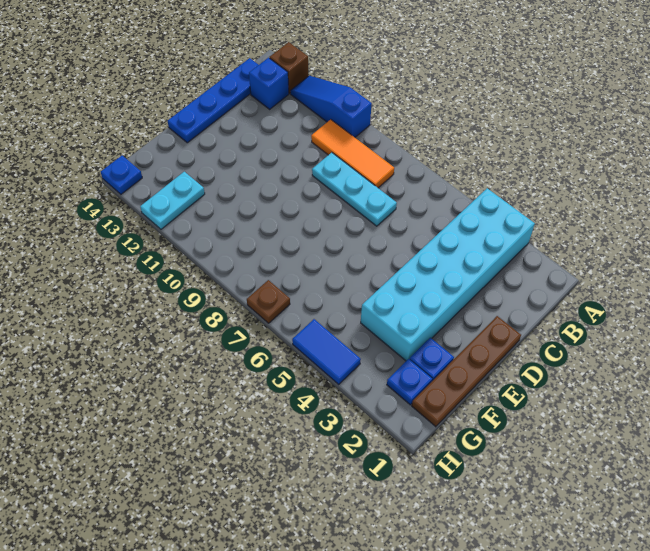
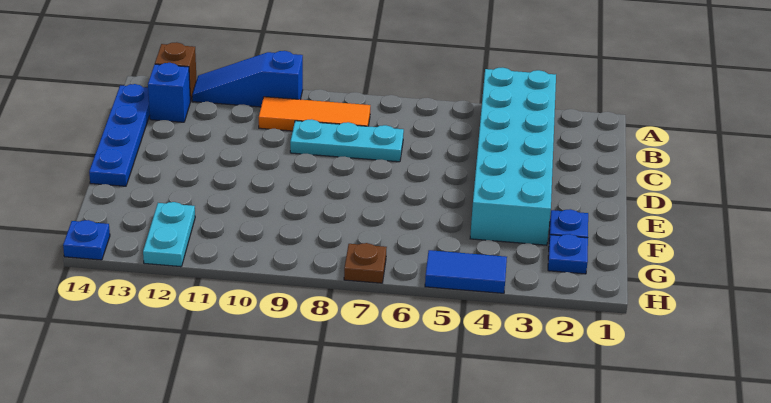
brown 1x4 plate [412,316,521,427] -> none

